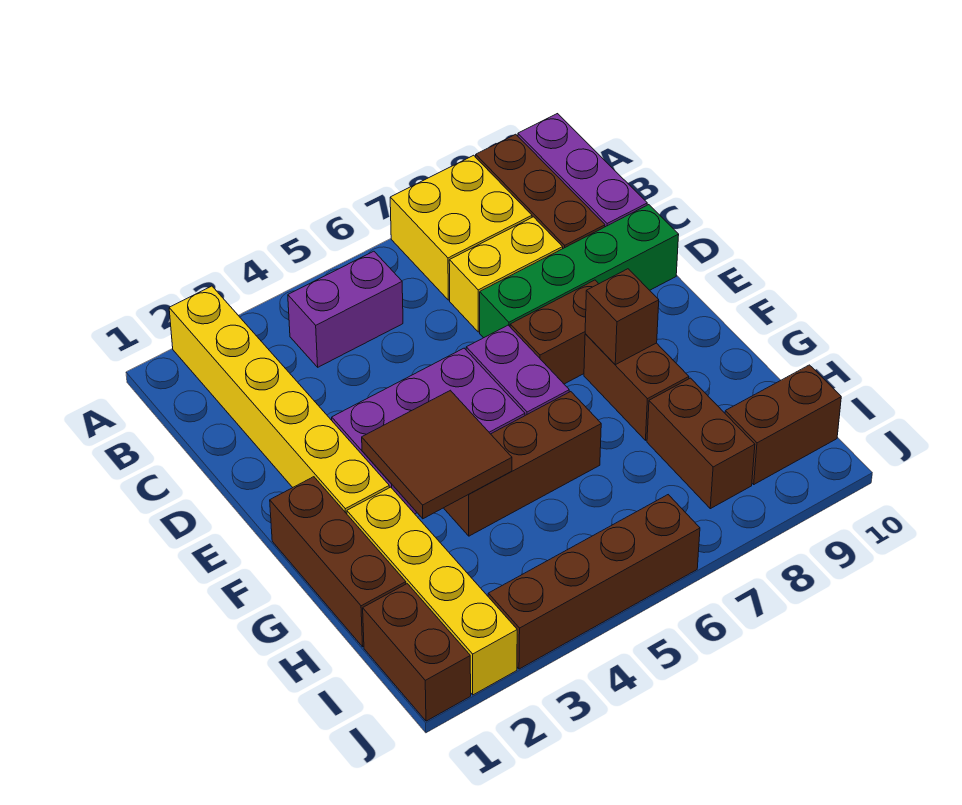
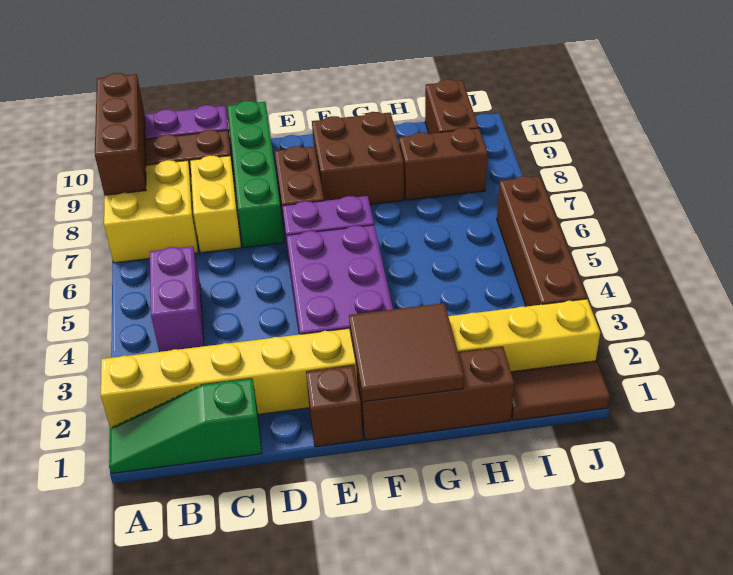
none -> green 1x3 slope [109,378,262,474]
brown 2x2 tile [362,390,512,519] -> brown 2x2 tile moved to [349,303,464,402]
brown 1x2 brick [584,334,689,440] -> brown 2x2 brick [312,112,404,204]
brown 1x1 brick [585,269,659,365] -> brown 1x1 brick moved to [306,365,362,447]
brown 1x3 brick [444,392,601,536] -> brown 1x3 brick moved to [95,73,146,195]
brown 1x2 brick [363,584,471,721] -> brown 1x2 tile [511,361,610,421]

